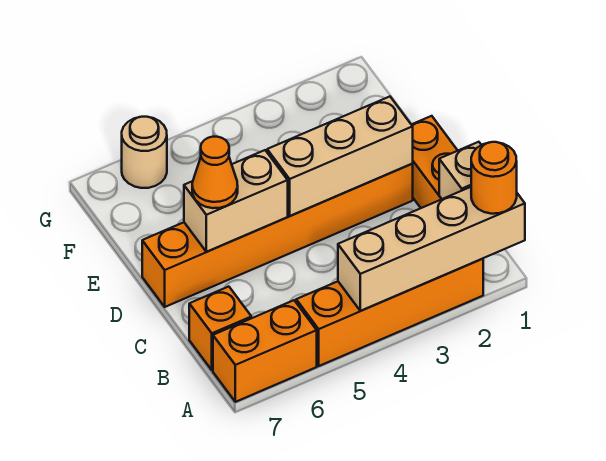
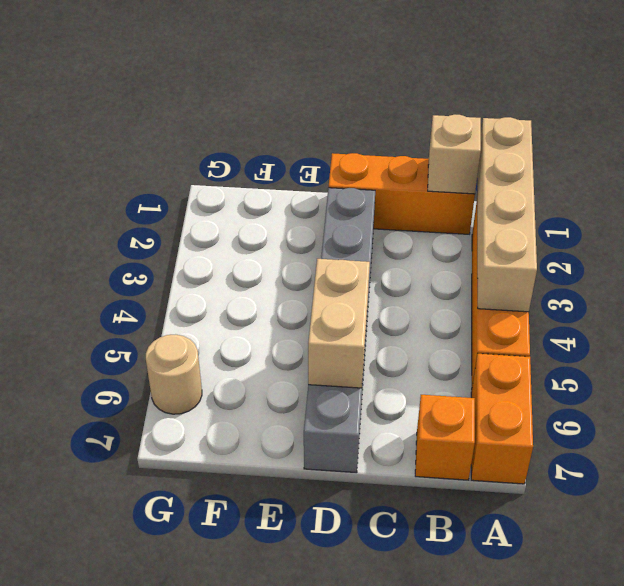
orange 1x1 round brick [471,142,517,214] -> none
orange 1x6 brick [142,164,413,307] -> grey 1x6 brick [304,188,375,473]
tan 1x3 brick [267,97,413,216] -> none
orange 1x1 cone [192,137,238,208] -> none

